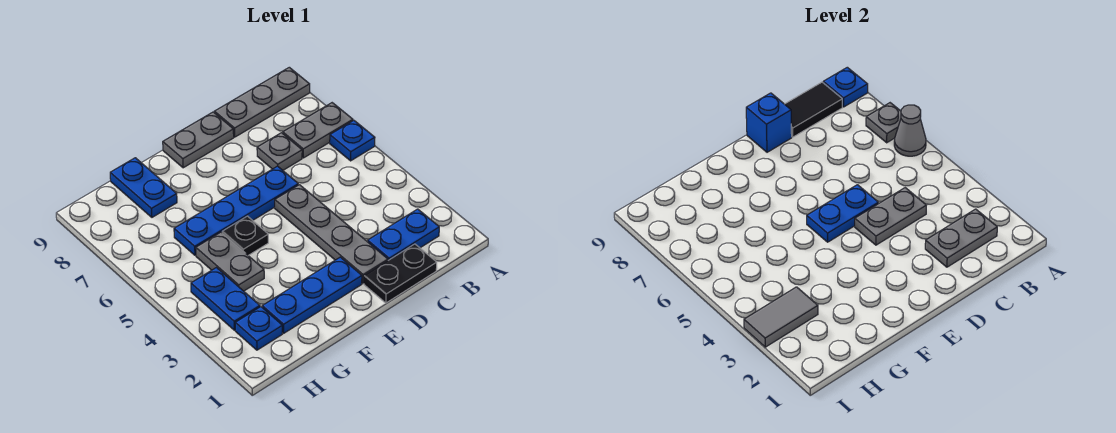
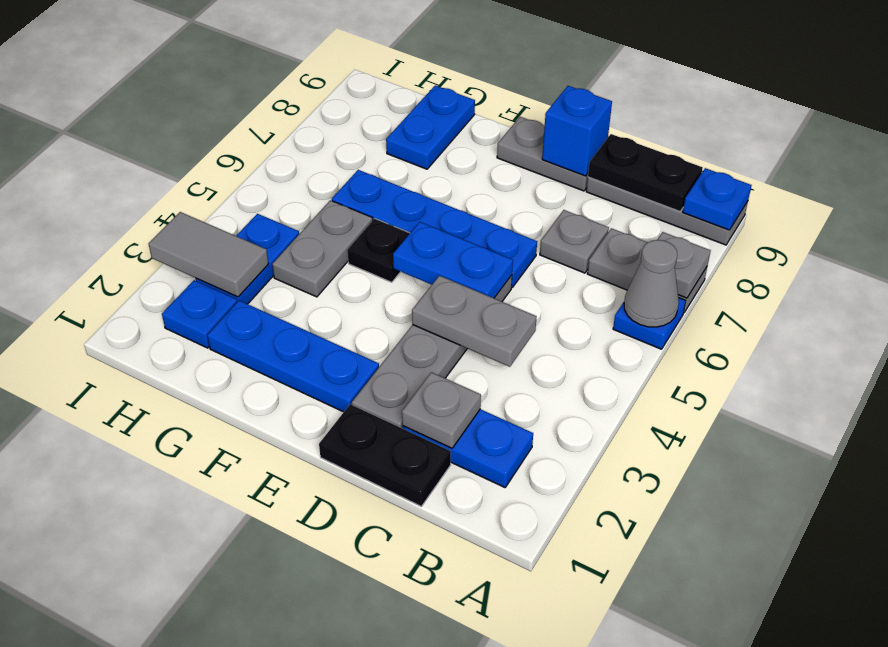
grey 1x2 plate [925,209,997,267] -> grey 1x1 plate [402,372,481,448]
black 1x2 tile [785,82,842,137] -> black 1x2 plate [588,134,703,211]

